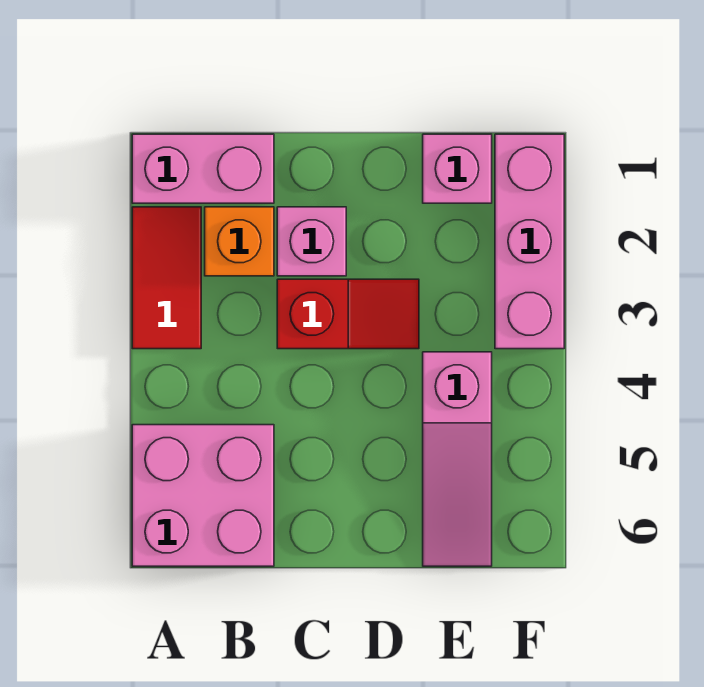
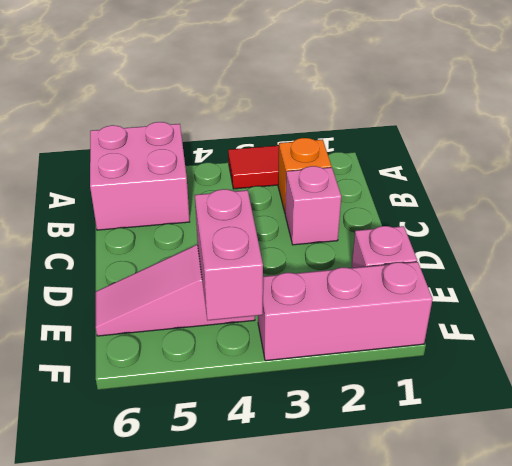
pink 1x2 brick [132,134,274,203] -> pink 1x2 brick moved to [195,189,263,320]
red 1x2 slope [277,279,419,349] -> none

